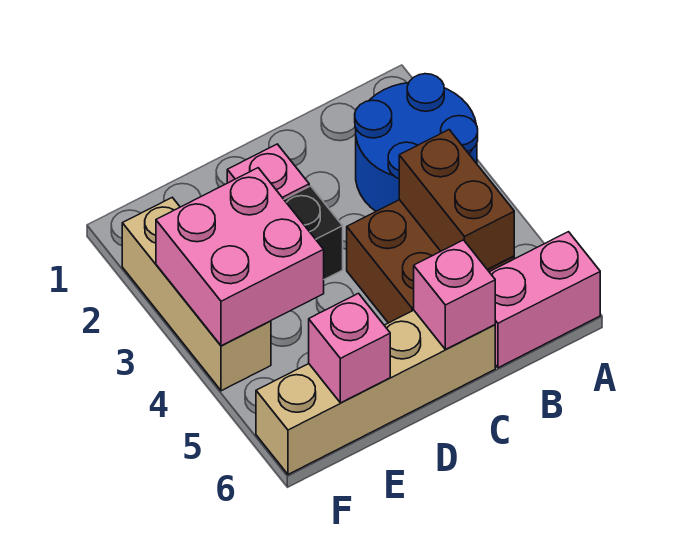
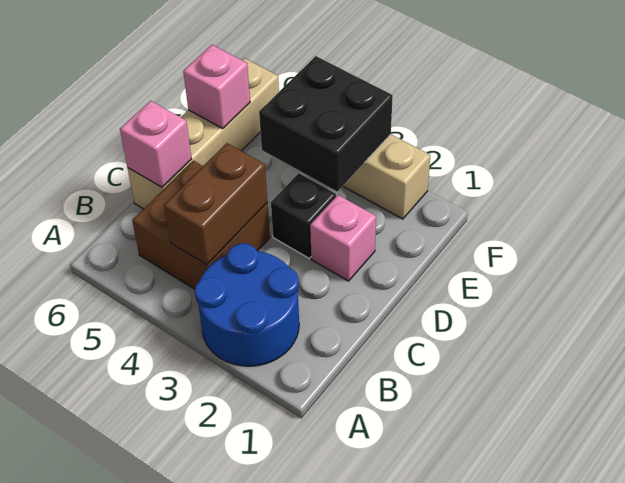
pink 1x2 brick [490,232,600,368] -> none
brown 1x2 brick [399,130,514,269] -> brown 1x2 brick turned to [164,143,267,265]
pink 2x2 brick [156,168,324,346] -> black 2x2 brick [259,56,393,191]

